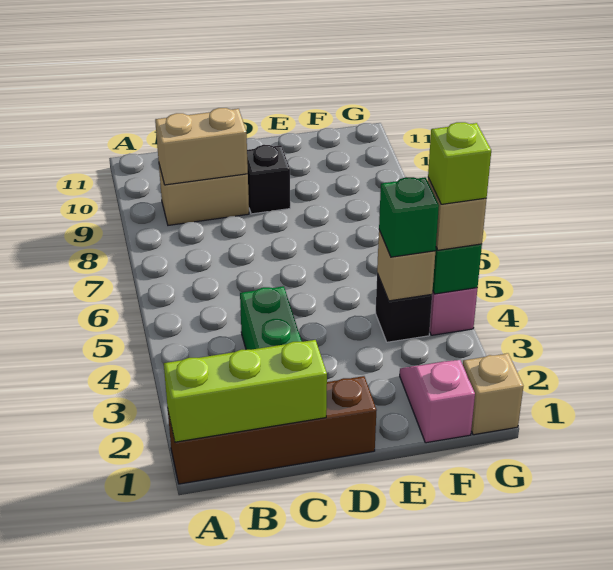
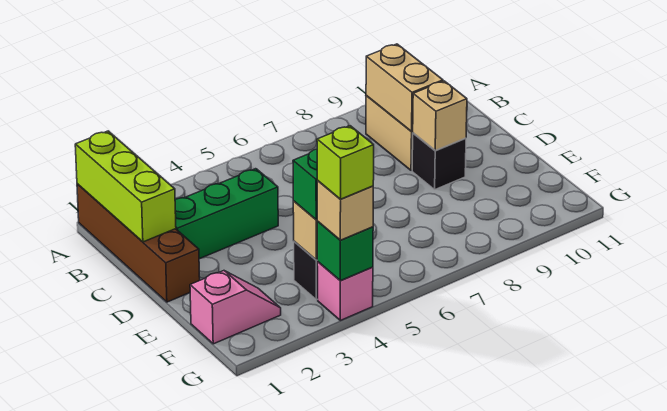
tan 1x1 brick [463,353,523,435] -> tan 1x1 brick moved to [412,81,467,150]

